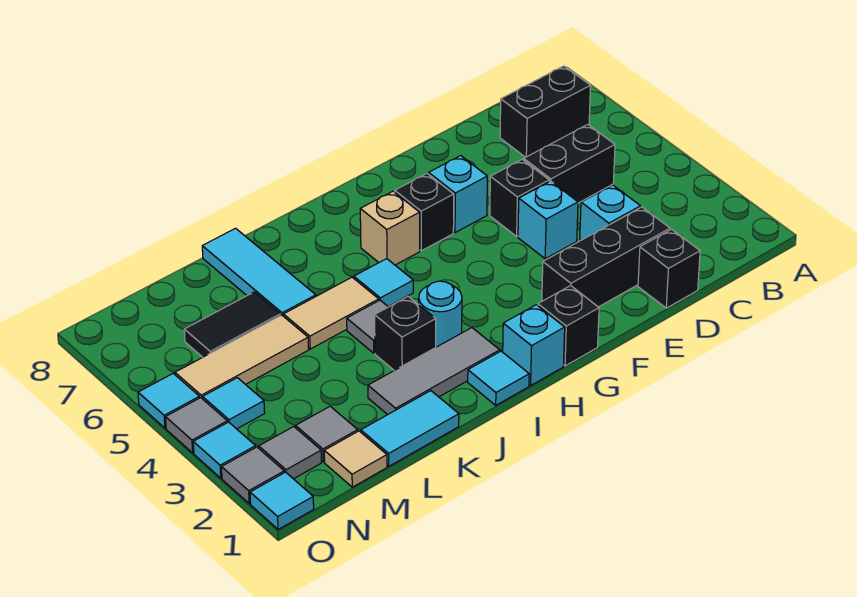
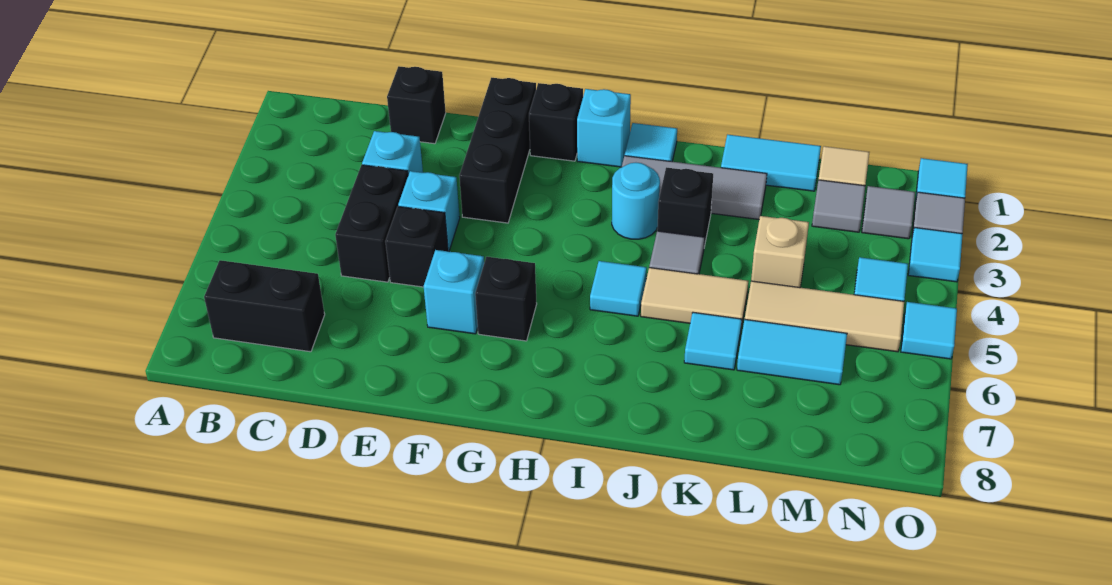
black 1x2 brick [524,124,615,203] -> black 1x2 brick turned to [335,165,408,282]
black 1x3 brick [542,207,670,307] -> black 1x3 brick turned to [459,78,536,223]
tan 1x1 brick [360,191,420,265] -> tan 1x1 brick moved to [751,216,809,287]
cyan 1x3 tile [202,228,316,316] -> cyan 1x1 tile [684,312,742,370]
black 1x2 tile [184,292,280,357] -> cyan 1x2 tile [737,319,847,385]
grey 1x1 tile [166,398,227,453] -> none

